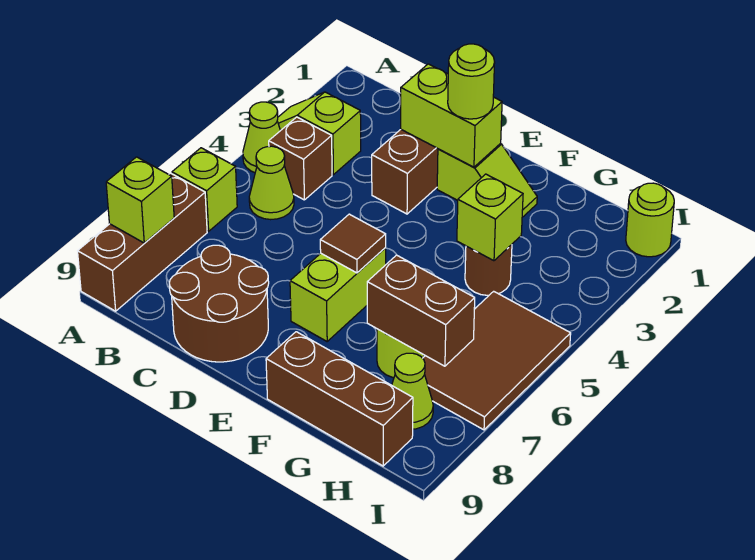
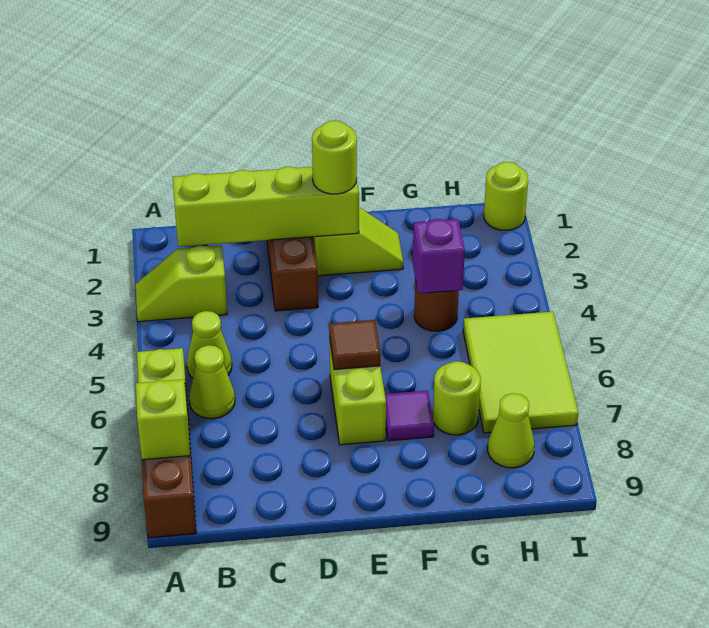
lime 1x1 cone [243,102,280,172] -> lime 1x1 cone moved to [189,345,235,419]
brown 1x1 brick [269,117,332,200] -> none
brown 2x2 round brick [169,245,269,362] -> none
lime 1x2 brick [401,64,502,167] -> lime 1x4 brick [173,167,359,247]
none -> purple 1x1 tile [385,391,434,441]
brown 1x3 brick [266,332,413,466] -> none
lime 1x1 brick [457,174,523,261] -> purple 1x1 brick [413,219,465,294]
brown 1x2 brick [367,255,475,366] -> none
brown 2x3 tile [423,291,571,430] -> lime 2x3 tile [463,312,578,433]

